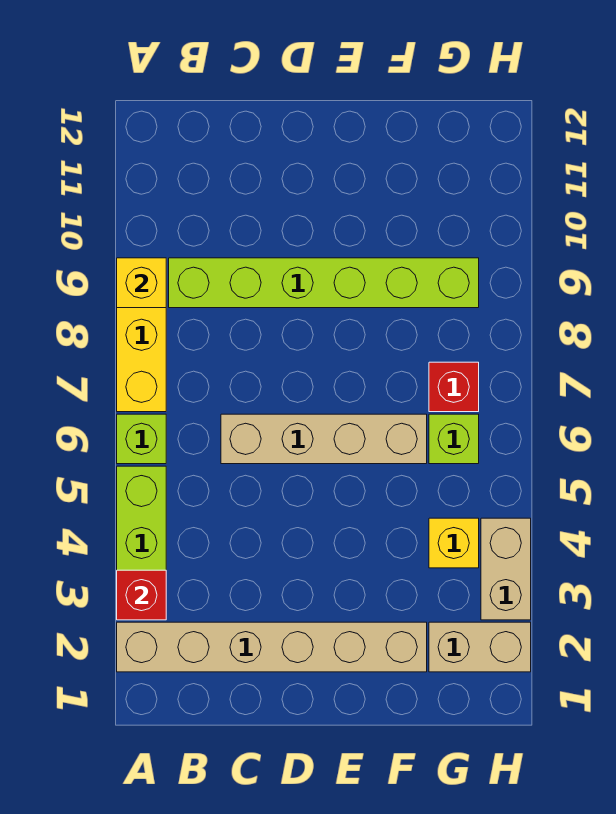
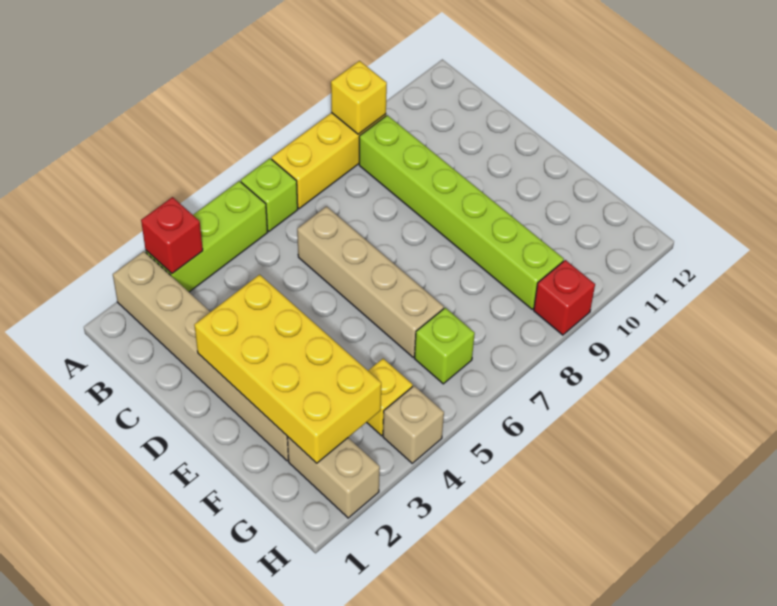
none -> yellow 2x4 brick [194,275,381,463]
red 1x1 brick [429,362,479,412] -> red 1x1 brick moved to [534,260,595,335]
tan 1x2 brick [481,518,531,620] -> tan 1x1 brick [383,386,444,463]

